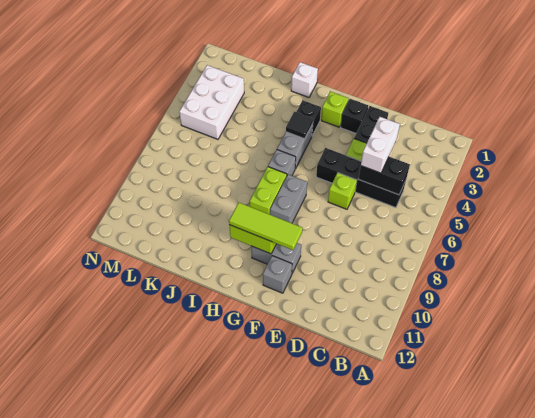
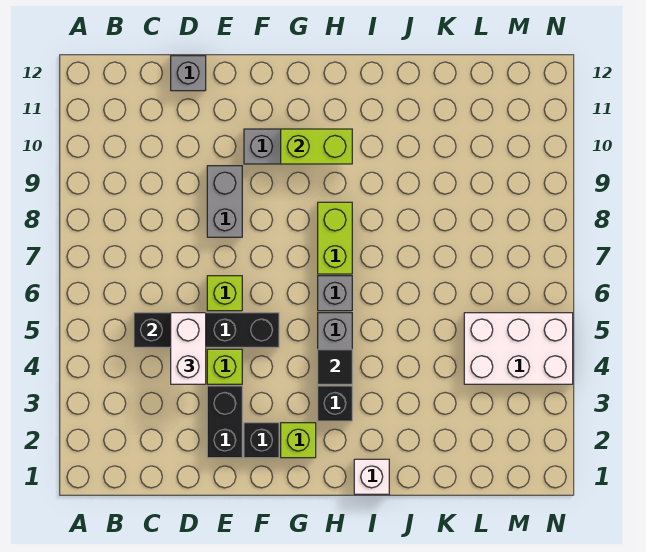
lime 1x3 tile [229,203,303,250] -> none
grey 1x1 brick [263,256,292,293] -> grey 1x1 brick moved to [171,56,206,91]
grey 1x2 brick [270,175,307,223] -> grey 1x2 brick moved to [207,166,242,237]
white 2x3 brick [179,65,244,139] -> white 2x3 brick turned to [464,313,573,384]

